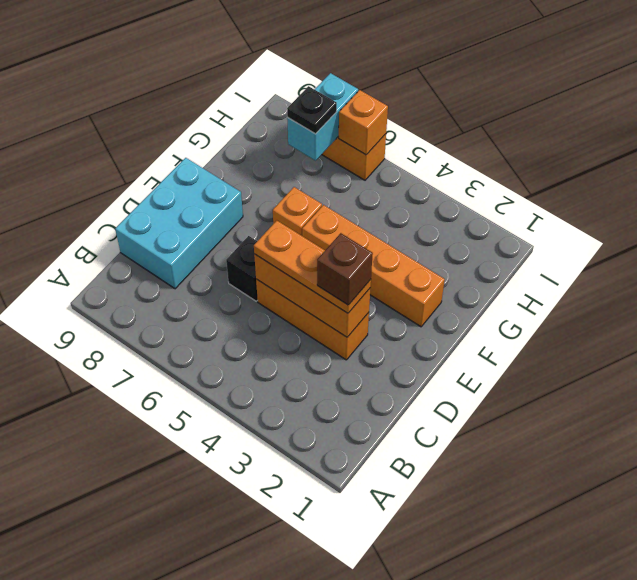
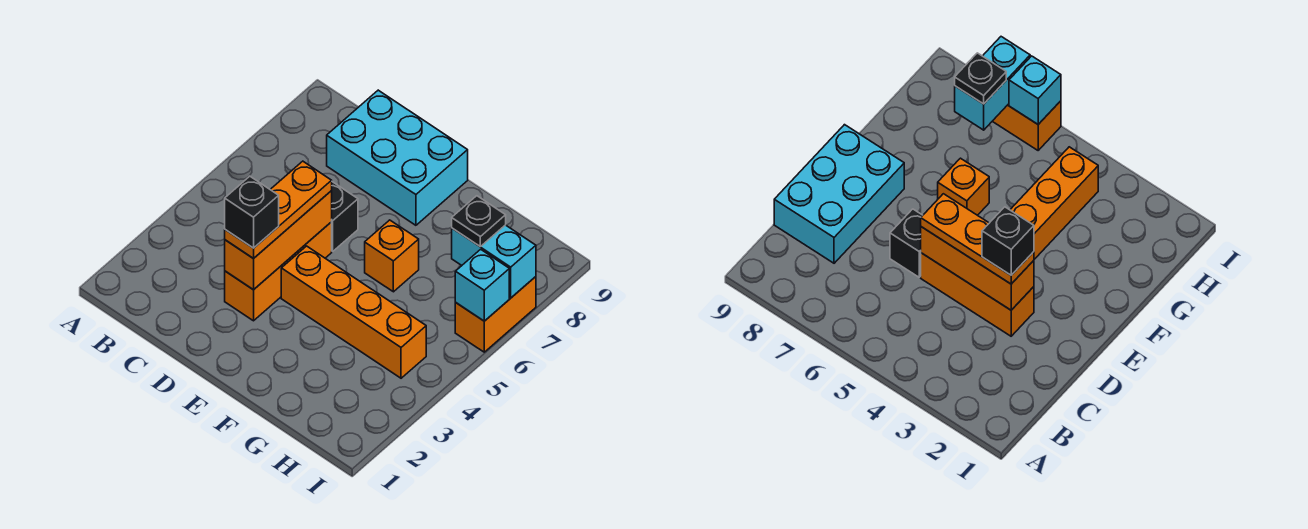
brown 1x1 brick [317,233,373,305] -> black 1x1 brick [225,176,279,248]
orange 1x4 brick [302,205,445,327] -> orange 1x4 brick turned to [281,246,426,378]
orange 1x1 brick [339,90,388,155] -> cyan 1x1 brick [455,249,509,321]

